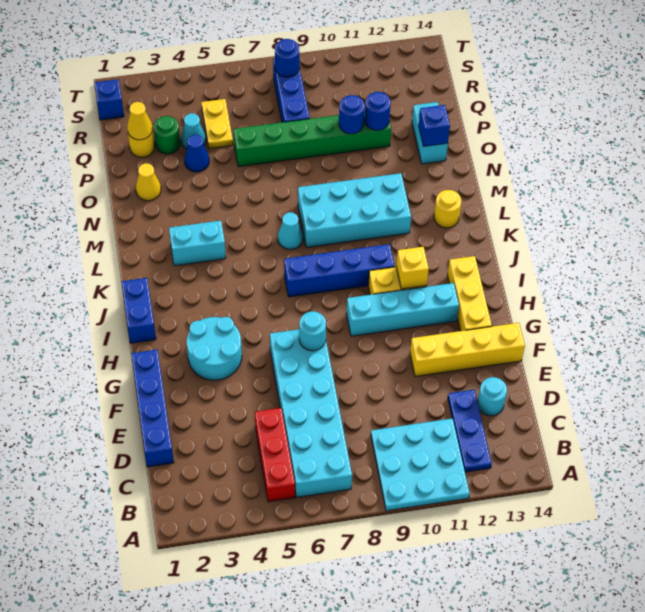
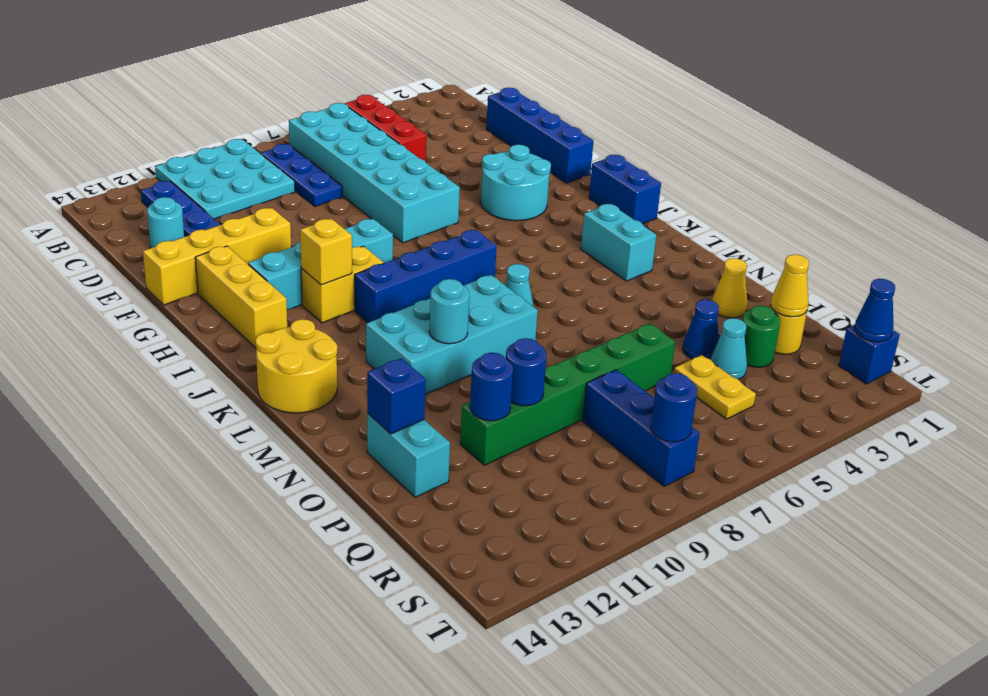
none -> blue 1x3 plate [261,144,342,207]
cyan 1x1 round brick [299,311,326,351] -> cyan 1x1 round brick moved to [429,279,469,344]
cyan 1x2 brick [169,221,226,266] -> cyan 1x2 brick turned to [581,204,656,281]
yellow 1x1 round brick [434,190,461,228] -> yellow 2x2 round brick [255,319,337,413]
none -> blue 1x1 cone [854,279,895,342]

